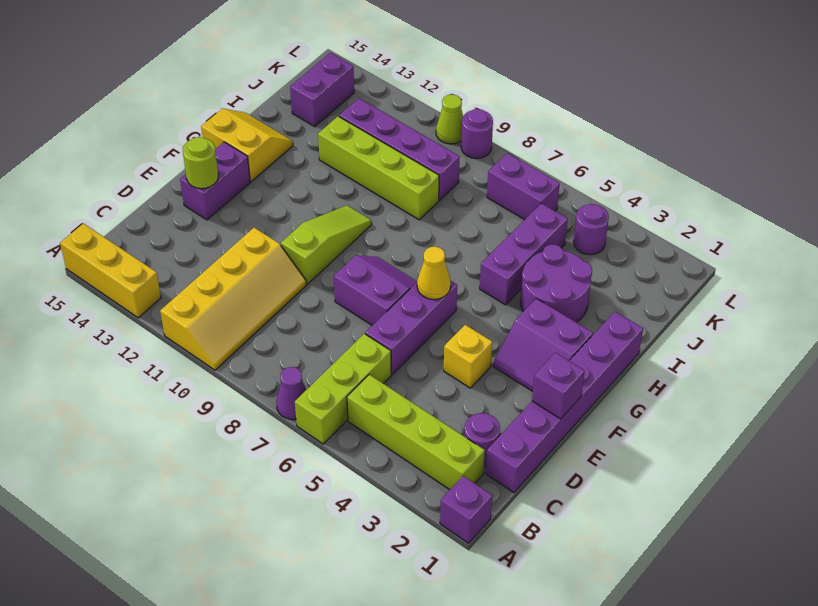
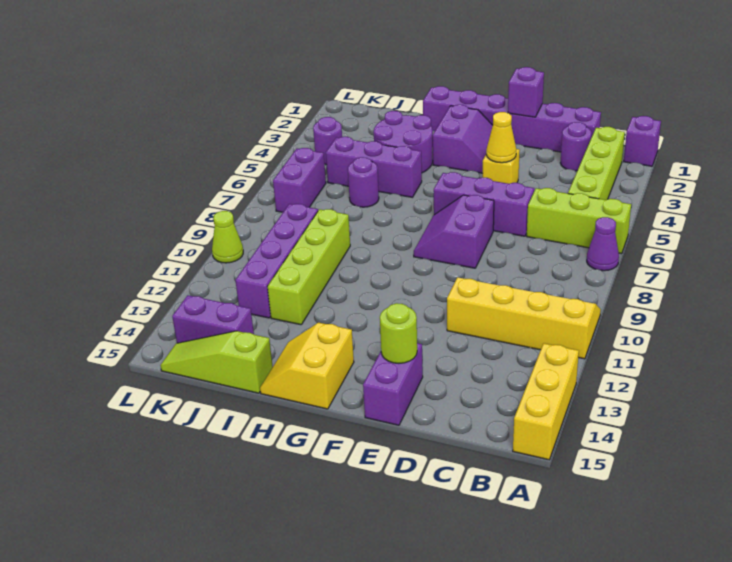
lime 1x3 slope [281,206,372,284] -> lime 1x3 slope moved to [160,331,273,393]
purple 1x2 brick [180,142,250,220] -> purple 1x2 brick turned to [363,343,423,425]
yellow 1x1 cone [417,247,451,299] -> yellow 1x1 cone moved to [486,112,516,163]
purple 1x1 round brick [461,109,493,158] -> purple 1x1 round brick moved to [348,157,379,207]

